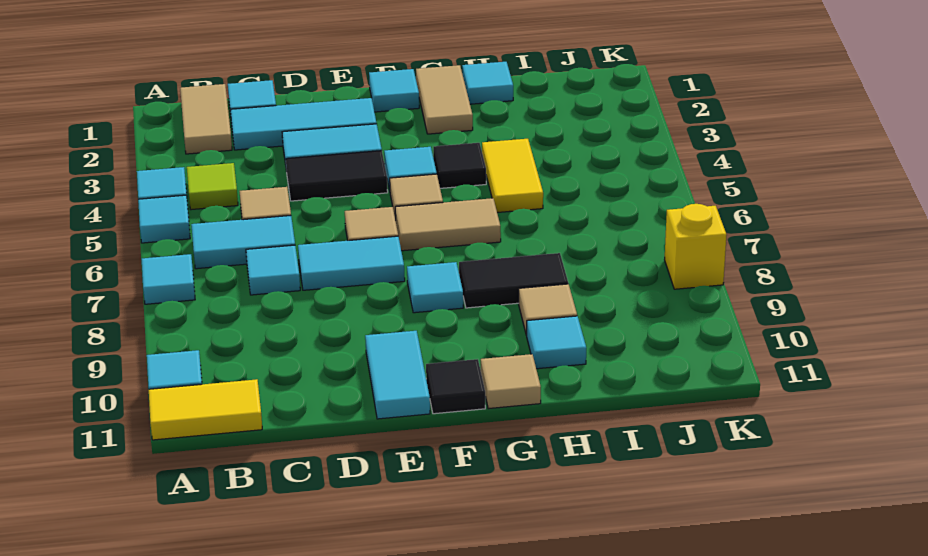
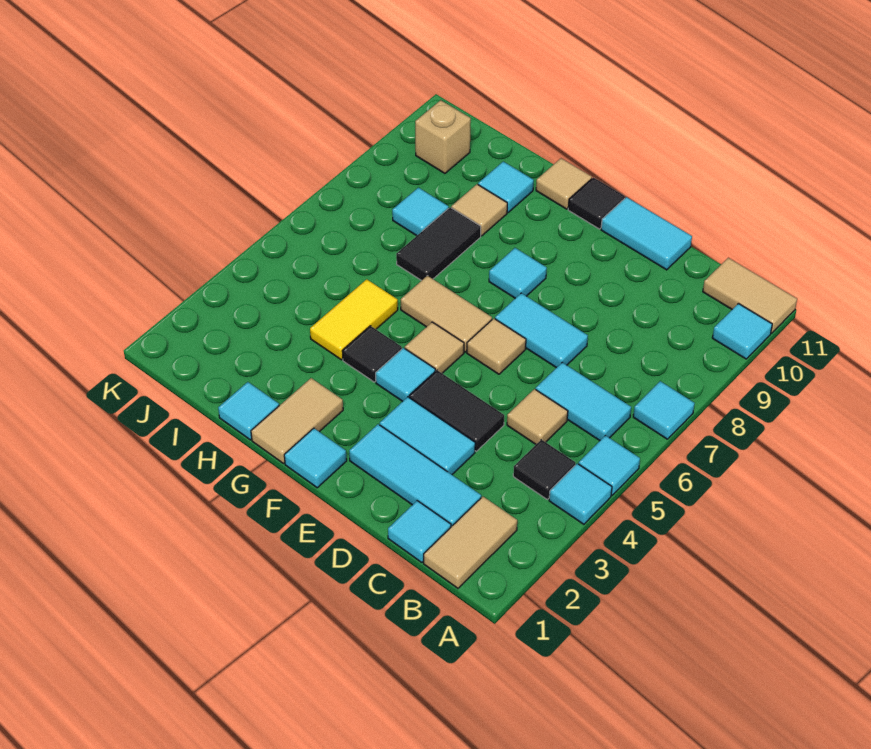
yellow 1x2 tile [149,379,262,440] -> tan 1x2 tile [703,258,797,333]
lime 1x1 tile [187,163,238,210] -> black 1x1 tile [513,440,575,499]
cyan 1x1 tile [246,245,300,295] -> cyan 1x1 tile moved to [392,188,449,236]
cyan 1x2 tile [365,331,430,419] -> cyan 1x2 tile turned to [601,197,692,270]
black 1x2 tile [459,253,568,308] -> black 1x2 tile turned to [396,207,481,281]
none -> tan 1x1 brick [415,100,471,173]
yellow 1x1 brick [665,204,727,289] -> none

